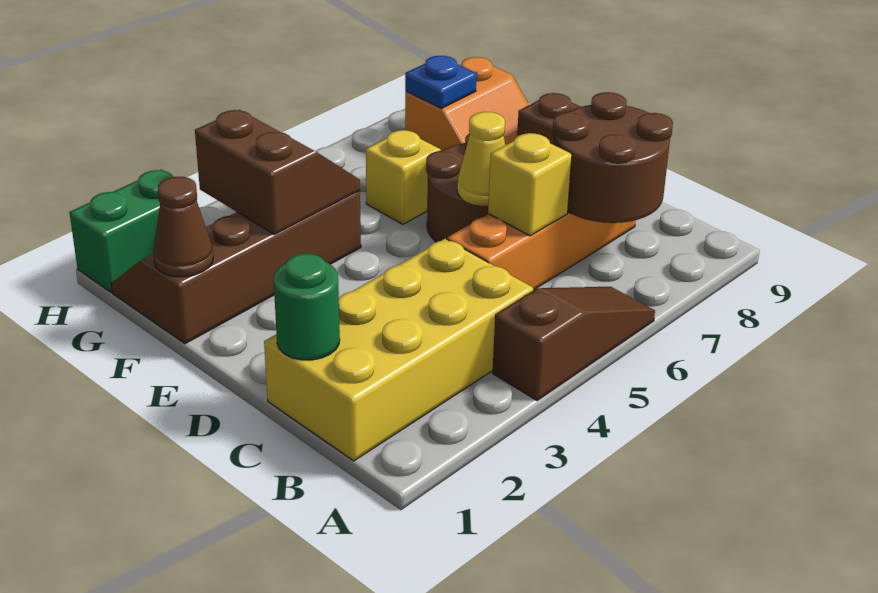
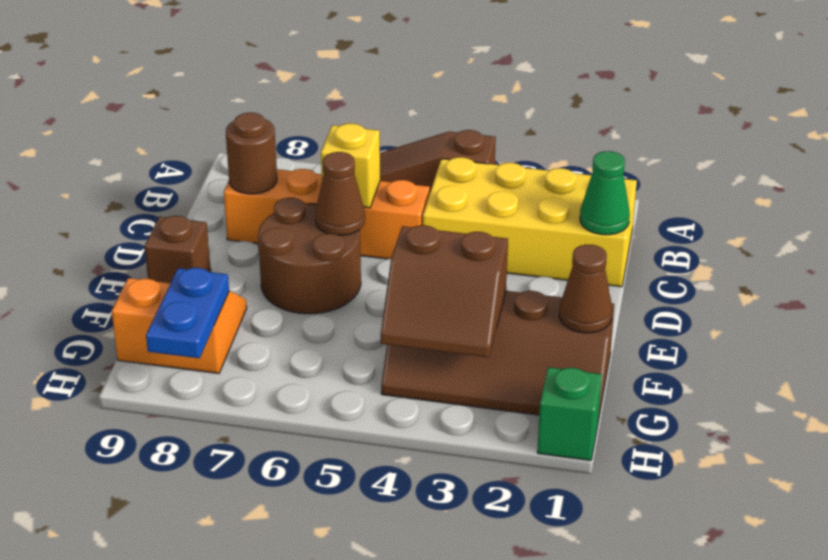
brown 2x2 round brick [553,92,673,223] -> brown 1x1 round brick [226,113,277,194]
green 1x1 round brick [274,254,340,360] -> green 1x1 cone [580,151,630,235]
yellow 1x1 cone [457,112,505,206] -> brown 1x1 cone [315,152,365,235]
brown 2x2 slope [195,110,360,234] -> brown 2x2 slope turned to [381,225,508,357]
yellow 1x1 brick [366,130,441,224] -> none
blue 1x1 plate [405,56,477,108] -> blue 1x2 plate [146,268,229,358]
green 1x2 brick [69,169,174,292] -> green 1x1 brick [537,367,602,461]

